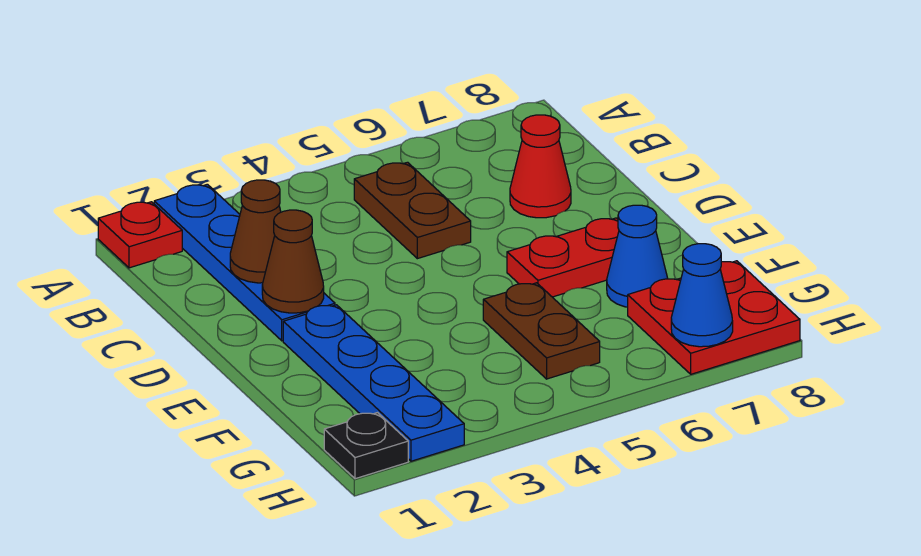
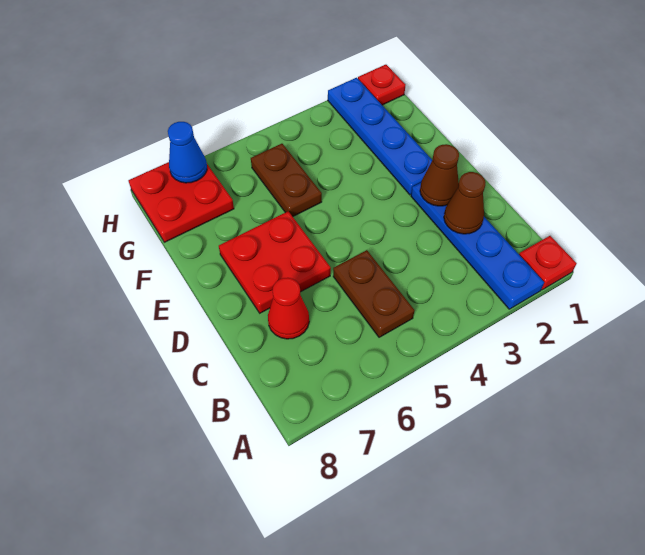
red 1x2 plate [507,218,619,297] -> red 2x2 plate [219,211,331,313]
blue 1x1 cone [607,205,668,307] -> none
black 1x1 plate [324,413,408,479] -> red 1x1 plate [358,65,405,105]

